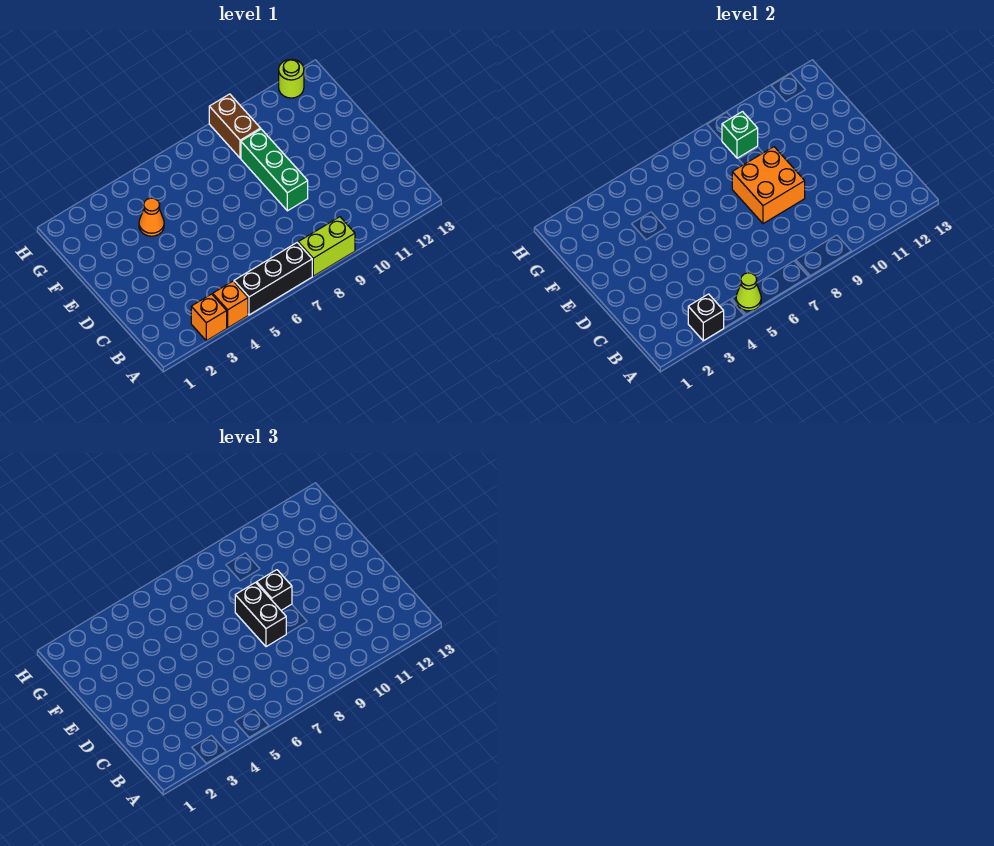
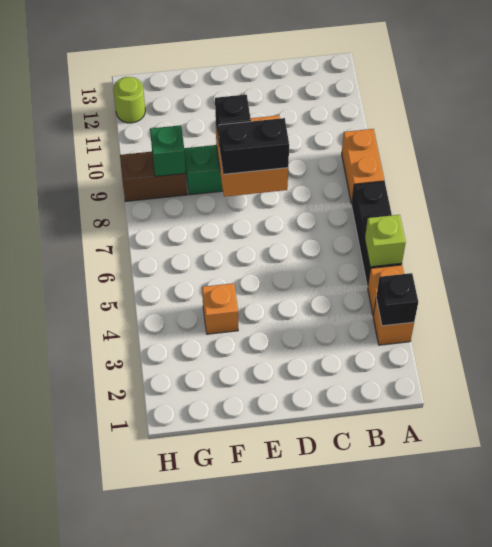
lime 1x1 cone [736,273,761,311] -> lime 1x1 brick [365,215,406,267]
lime 1x2 brick [298,217,355,276] -> orange 1x2 brick [342,129,384,204]
orange 1x1 cone [139,198,164,236] -> orange 1x1 brick [202,283,238,334]

